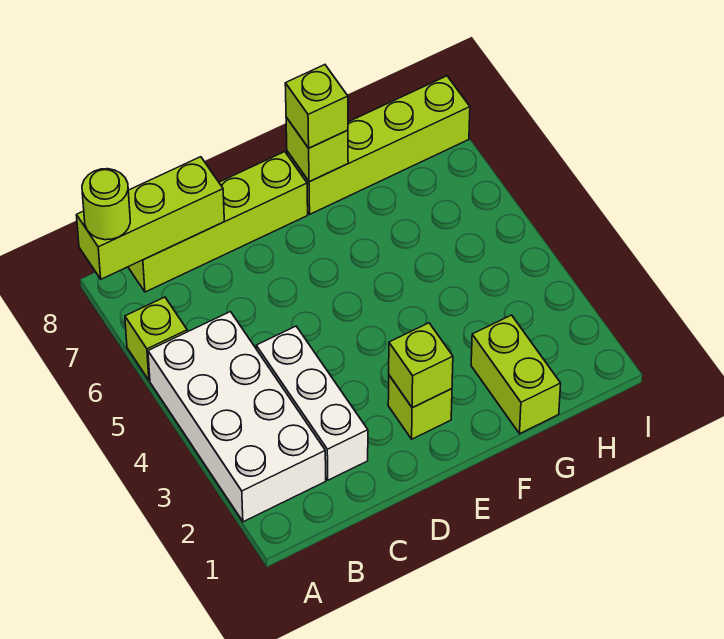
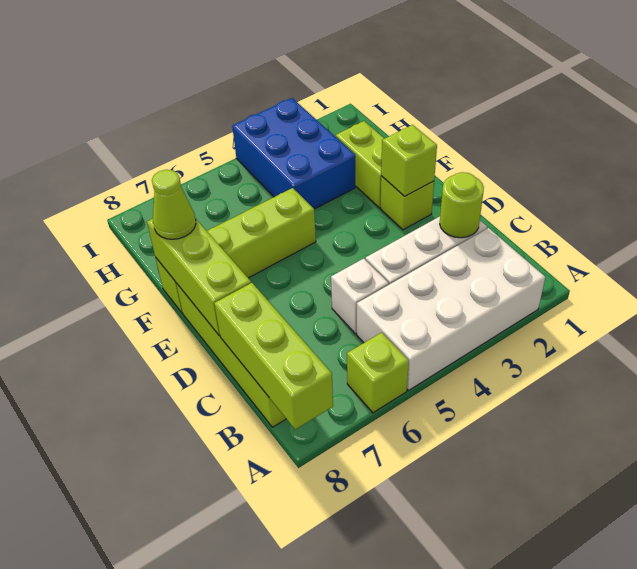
lime 1x1 round brick [82,169,130,240] -> lime 1x1 round brick moved to [440,172,484,238]
none -> white 1x1 brick [331,258,389,334]
lime 1x4 brick [287,76,470,214] -> lime 1x4 brick turned to [155,188,316,313]
lime 1x1 brick [286,117,348,182] -> lime 1x3 brick [147,218,251,336]
lime 1x1 brick [285,65,348,148] -> lime 1x1 cone [152,170,196,239]
lime 1x2 brick [471,315,561,434] -> lime 1x2 brick turned to [336,121,385,208]
none -> blue 2x3 brick [232,98,355,209]

